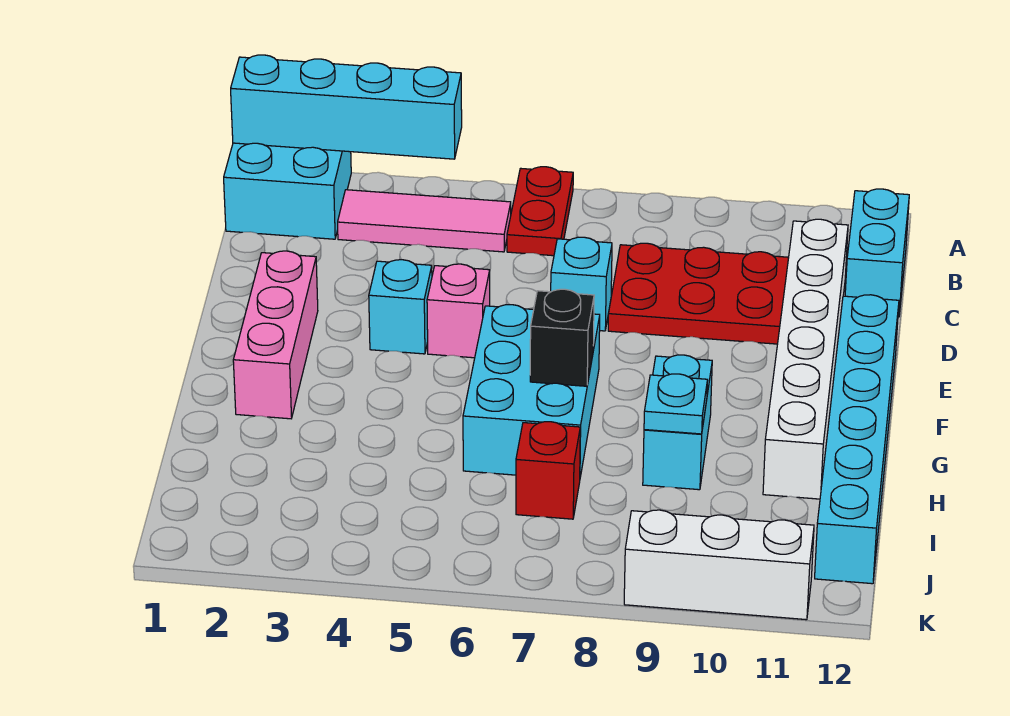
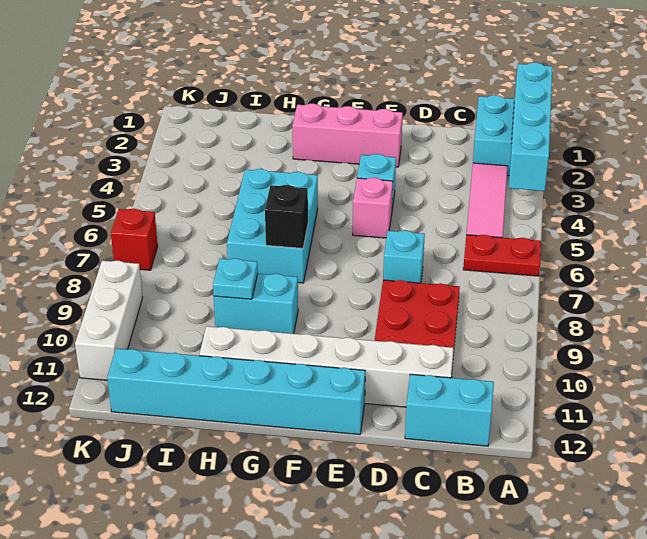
cyan 2x3 brick [463,305,600,477] -> cyan 2x3 brick turned to [227,169,318,283]
red 1x1 brick [516,422,580,519] -> red 1x1 brick moved to [111,209,158,270]

